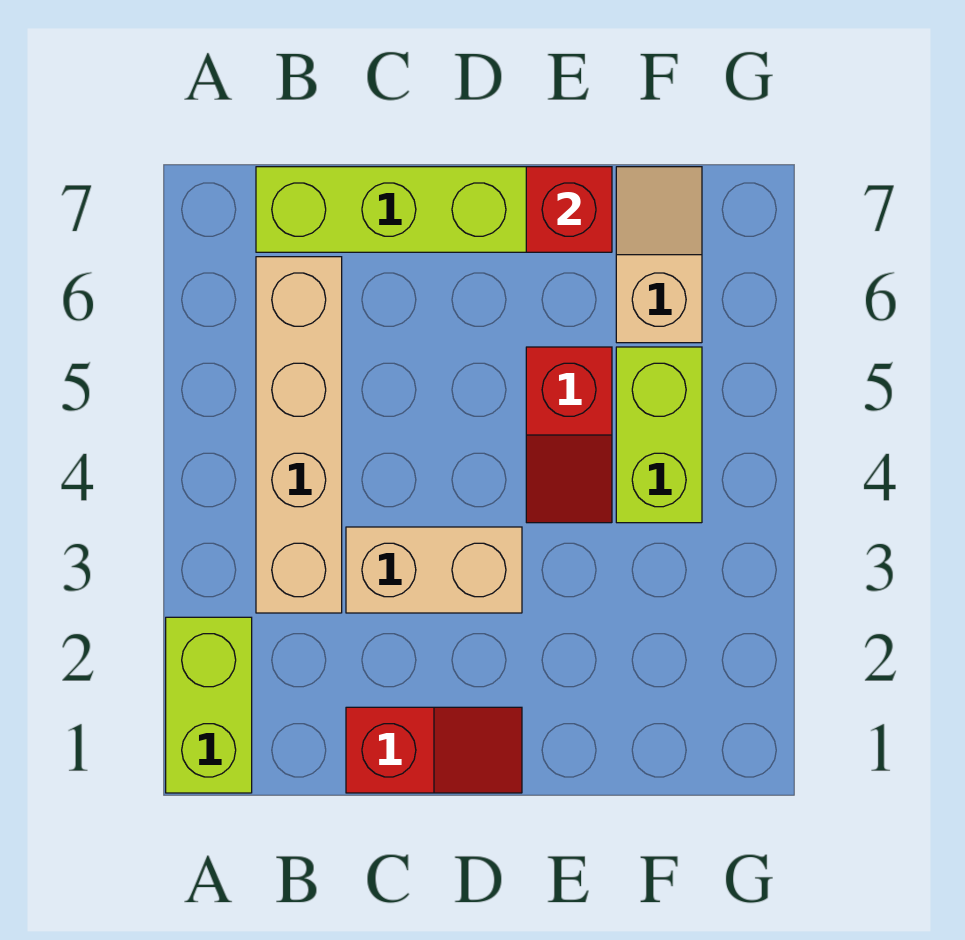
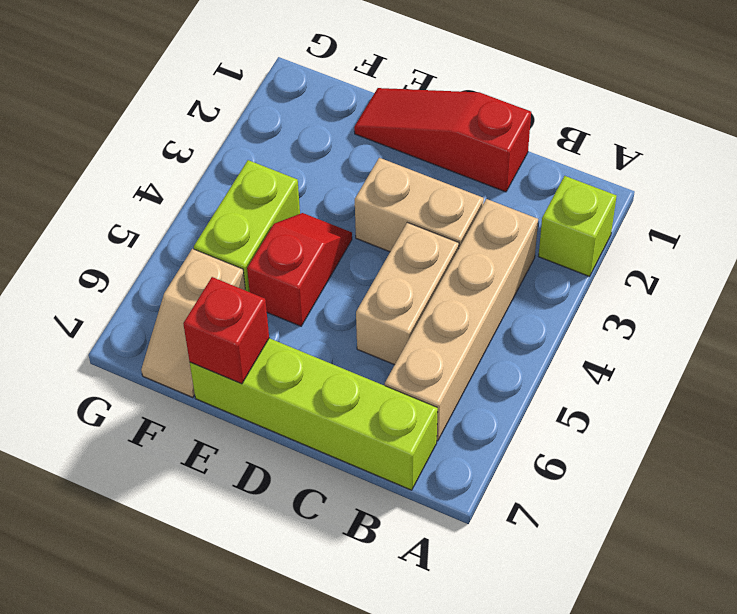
lime 1x2 brick [166,617,252,793] -> lime 1x1 brick [538,176,617,277]
red 1x2 slope [346,707,522,793] -> red 1x3 slope [354,88,531,192]
none -> tan 1x2 brick [356,222,459,365]

